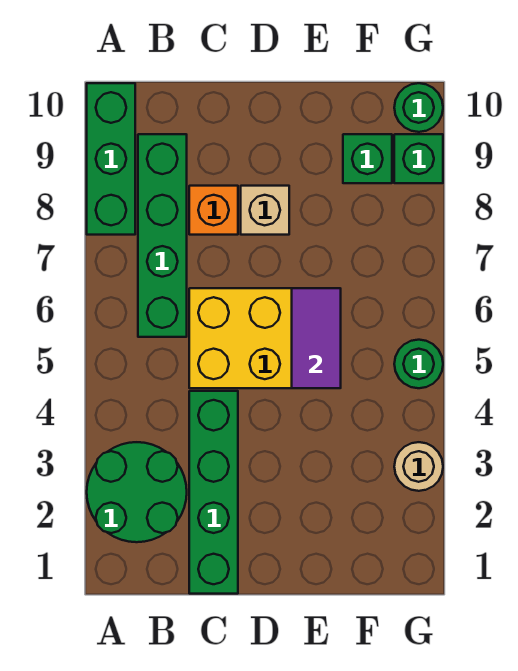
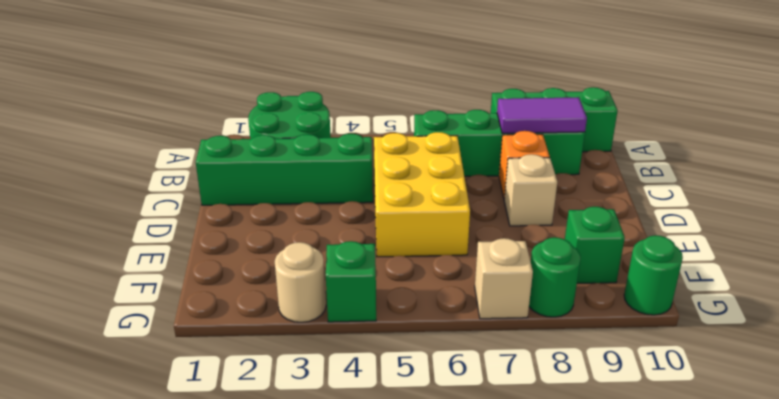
purple 1x2 tile [292,288,341,388] -> purple 1x2 tile moved to [497,97,587,133]
green 1x1 round brick [394,340,443,388] -> green 1x1 round brick moved to [529,237,580,317]
none -> tan 1x1 brick [475,238,533,319]
green 1x1 brick [394,134,443,183] -> green 1x1 brick moved to [326,241,376,322]

